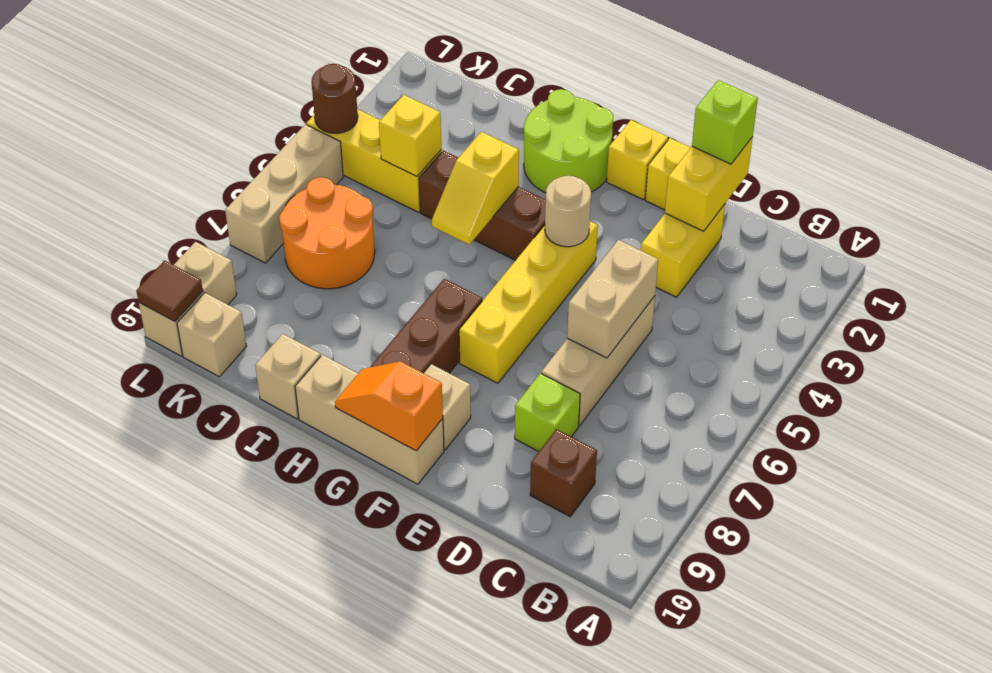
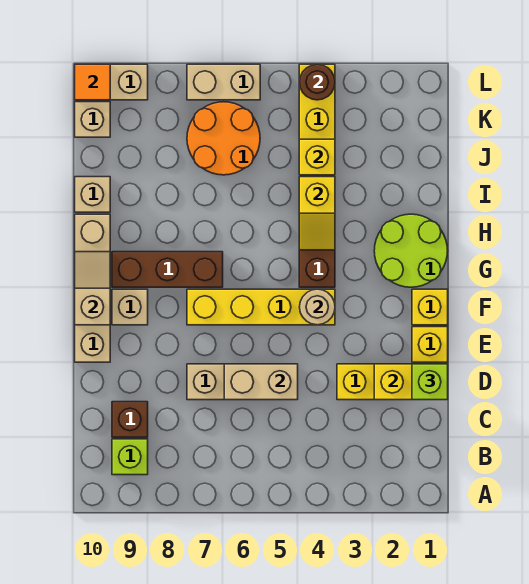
lime 1x1 brick [515,373,580,451] -> lime 1x1 brick moved to [112,439,148,475]
tan 1x3 brick [295,355,444,484] -> tan 1x4 brick [75,214,110,362]
orange 1x2 slope [335,361,443,451] -> tan 1x2 slope [75,252,110,325]
yellow 1x2 slope [432,132,519,244] -> yellow 1x2 slope turned to [299,177,335,250]
tan 1x3 brick [225,124,343,263] -> tan 1x2 brick [187,64,260,100]
brown 1x1 tile [136,261,203,321] -> orange 1x1 tile [75,64,110,100]

